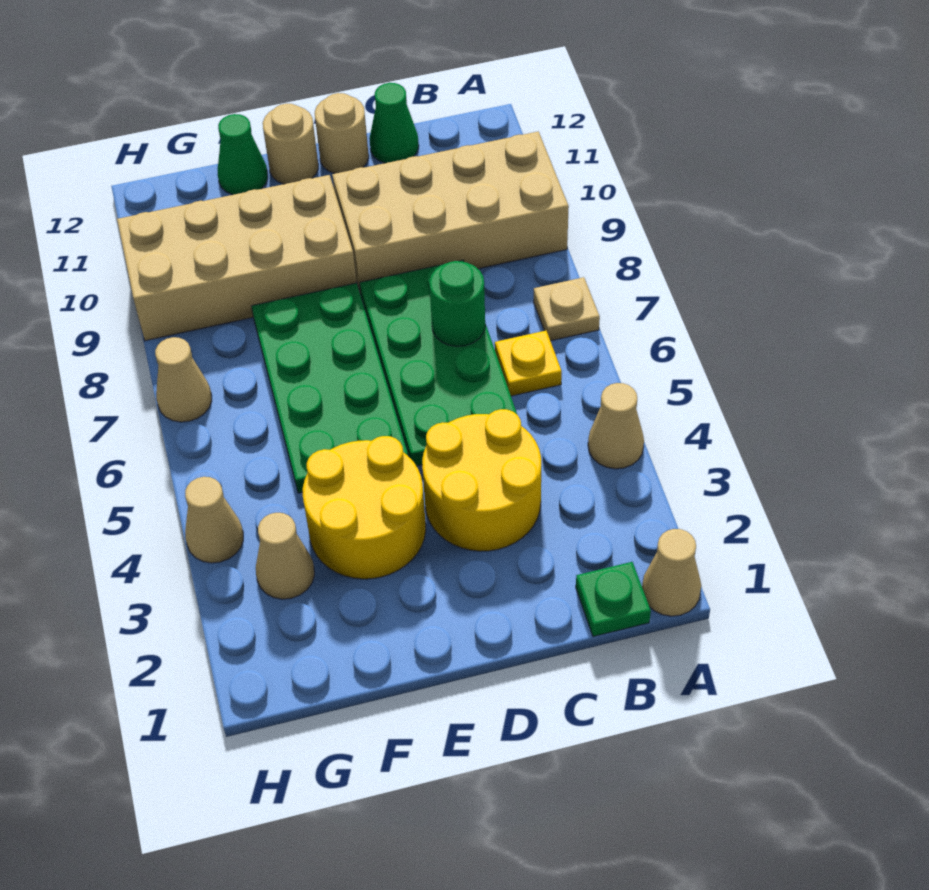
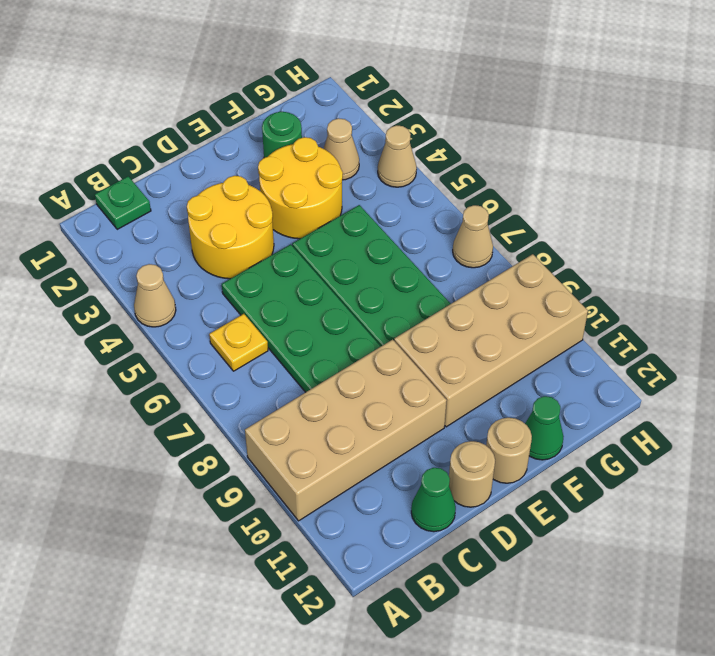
tan 1x1 cone [642,529,701,616] -> none
tan 1x1 plate [534,277,600,341] -> none
green 1x1 round brick [429,261,485,346] -> green 1x1 round brick moved to [262,112,302,158]

